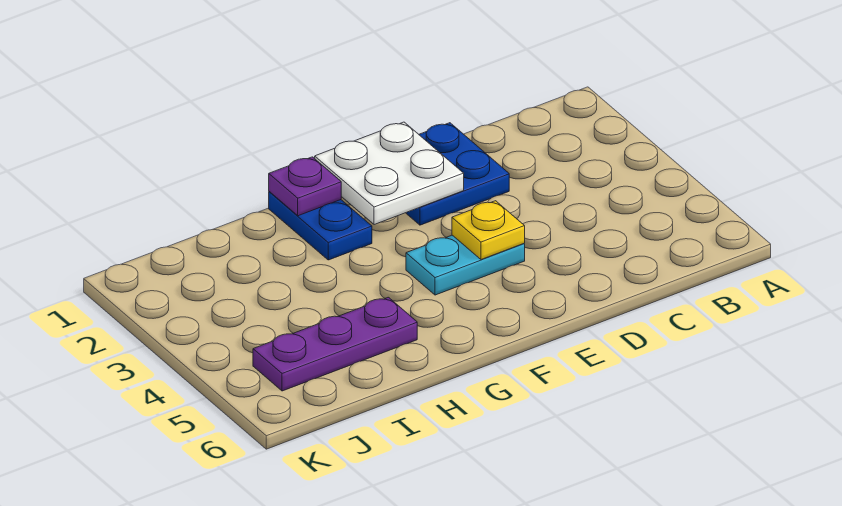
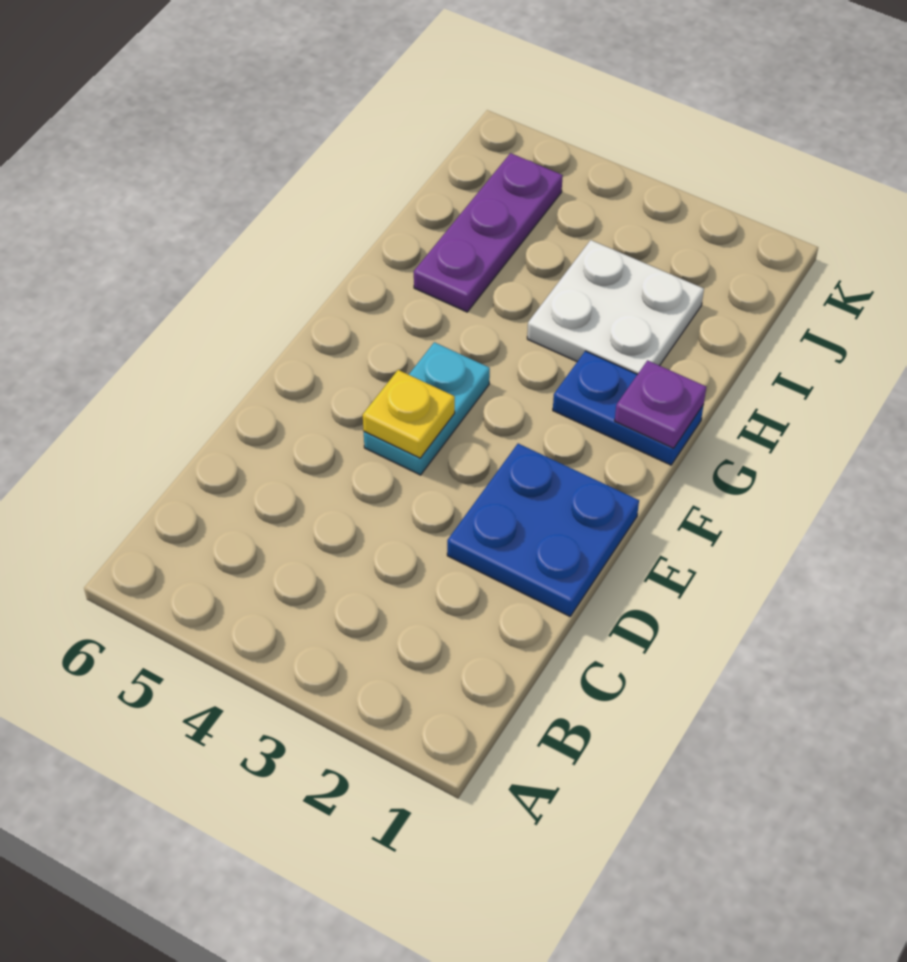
white 2x2 plate [315,122,464,225] -> white 2x2 plate moved to [527,240,704,374]

